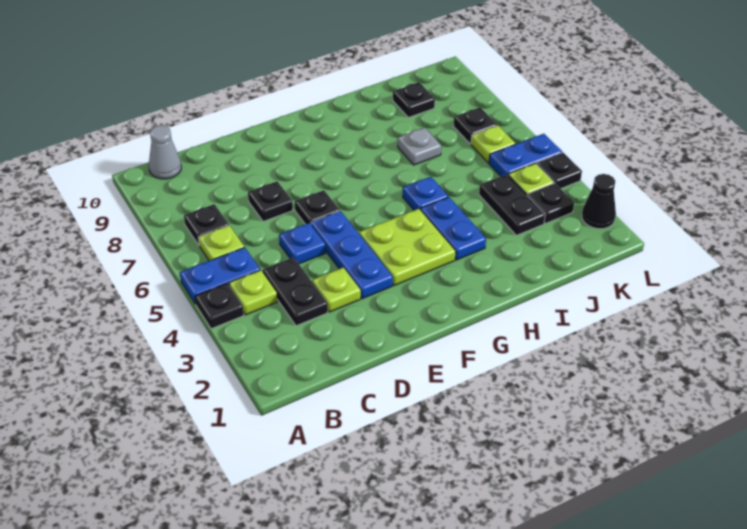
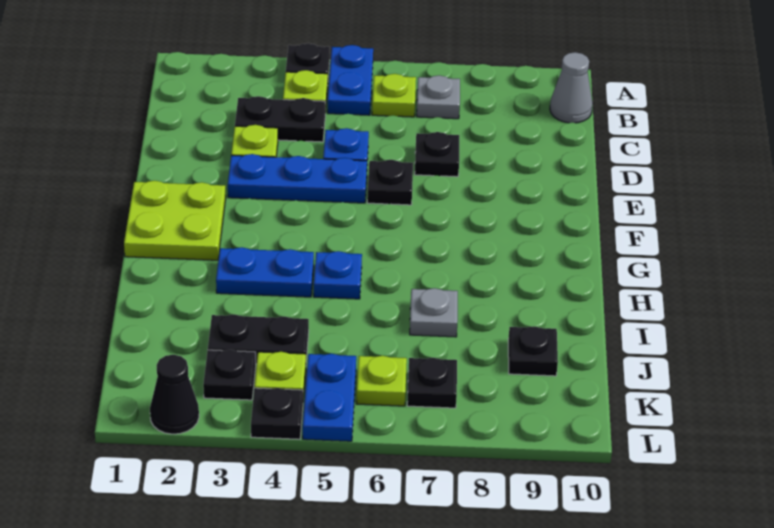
black 1x1 plate [184,204,229,245] -> grey 1x1 plate [417,75,460,119]
lime 2x2 plate [359,209,456,286] -> lime 2x2 plate moved to [124,181,226,260]

